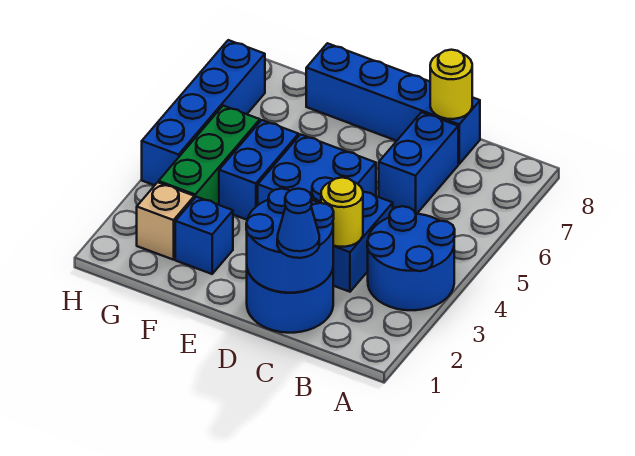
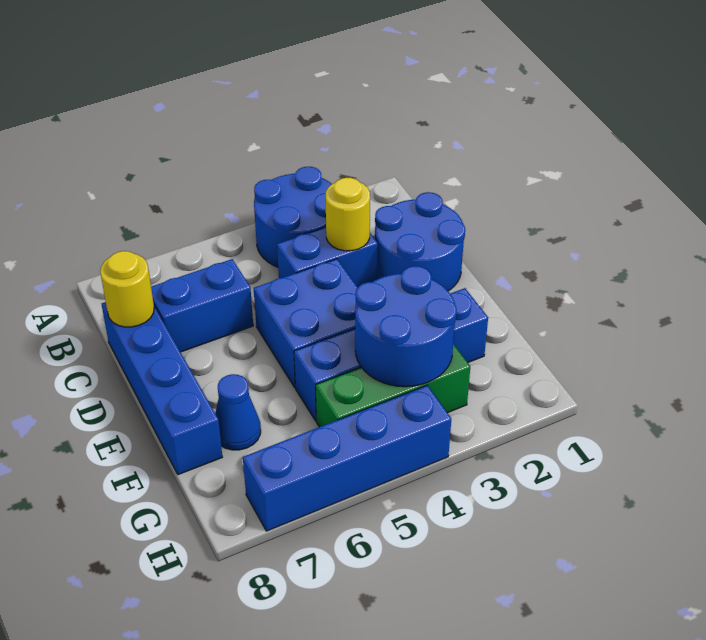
blue 2x2 round brick [246,189,334,293] -> blue 2x2 round brick moved to [355,266,457,387]
blue 1x1 cone [277,189,319,258] -> blue 1x1 cone moved to [215,374,261,450]
tan 1x1 brick [137,182,194,260] -> none

